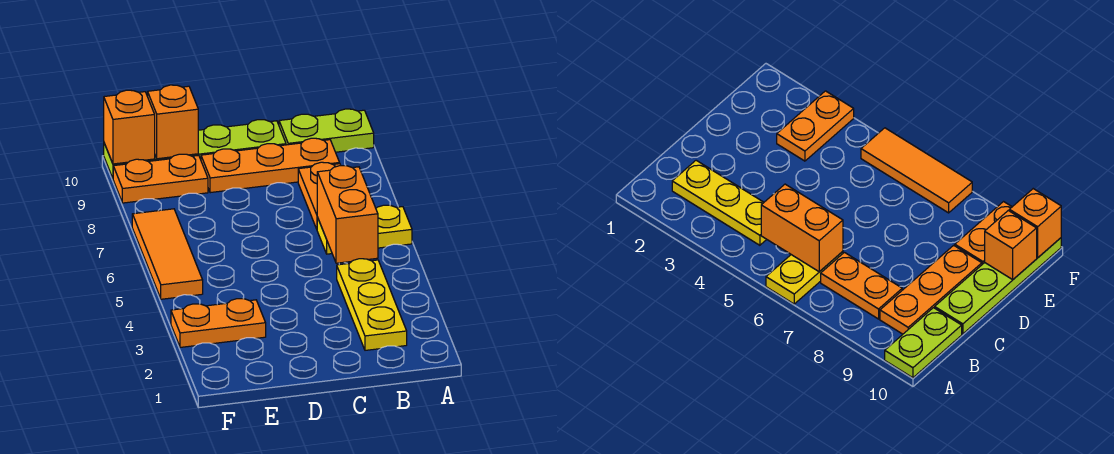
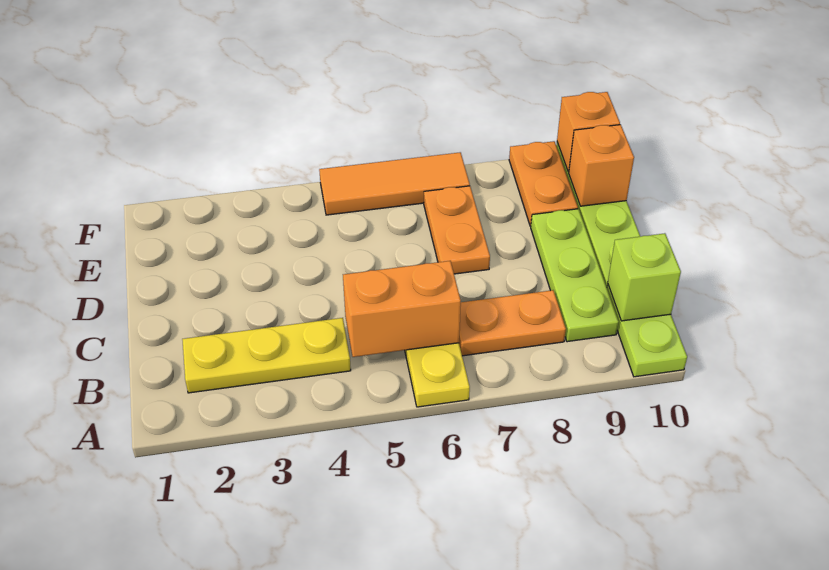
orange 1x3 plate [201,138,340,193] -> lime 1x3 plate [531,209,619,342]
none -> lime 1x1 brick [608,233,681,321]
orange 1x2 plate [171,298,266,347] -> orange 1x2 plate moved to [424,186,490,274]

